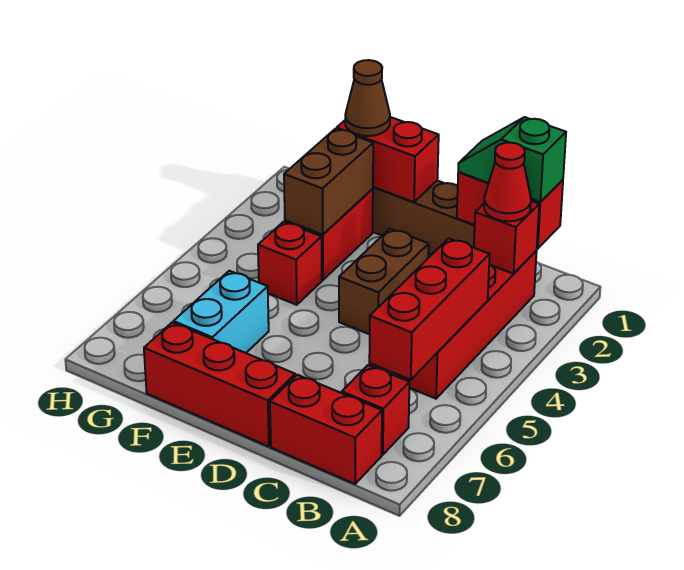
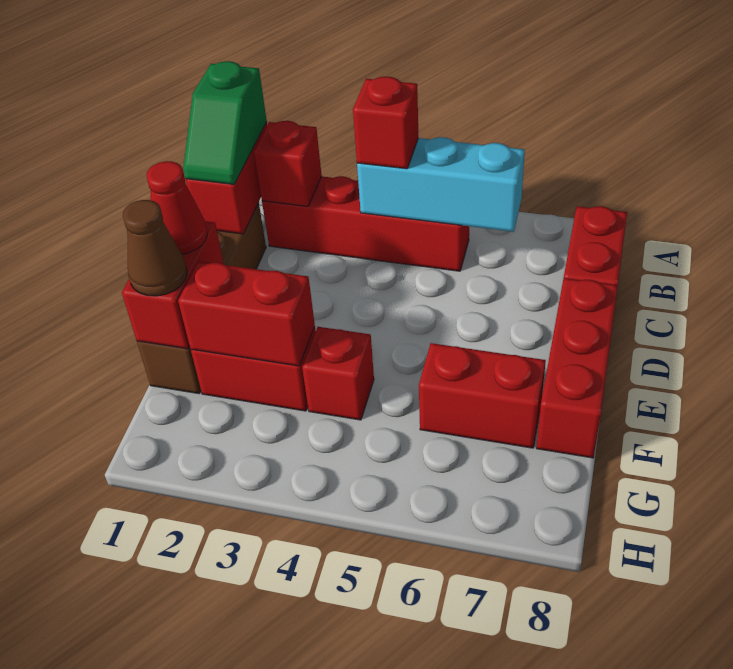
red 1x1 cone [484,143,531,221] -> red 1x1 cone moved to [147,161,207,254]
red 1x3 brick [369,238,490,380] -> cyan 1x3 brick [357,137,525,232]
red 1x1 brick [342,365,410,455] -> red 1x1 brick moved to [353,77,418,169]
brown 1x2 brick [339,229,429,334] -> none
brown 1x2 brick [284,129,373,235] -> red 1x2 brick [178,261,315,366]
cyan 1x2 brick [174,271,269,353] -> red 1x2 brick [419,343,546,448]

